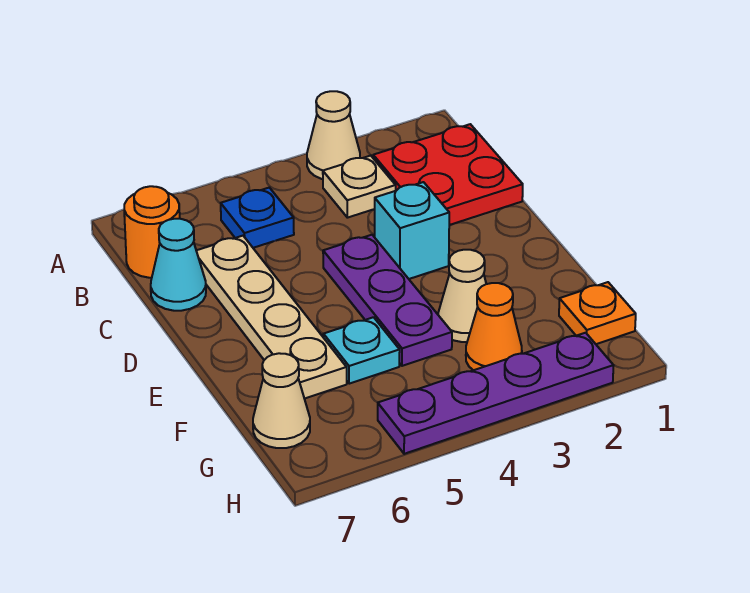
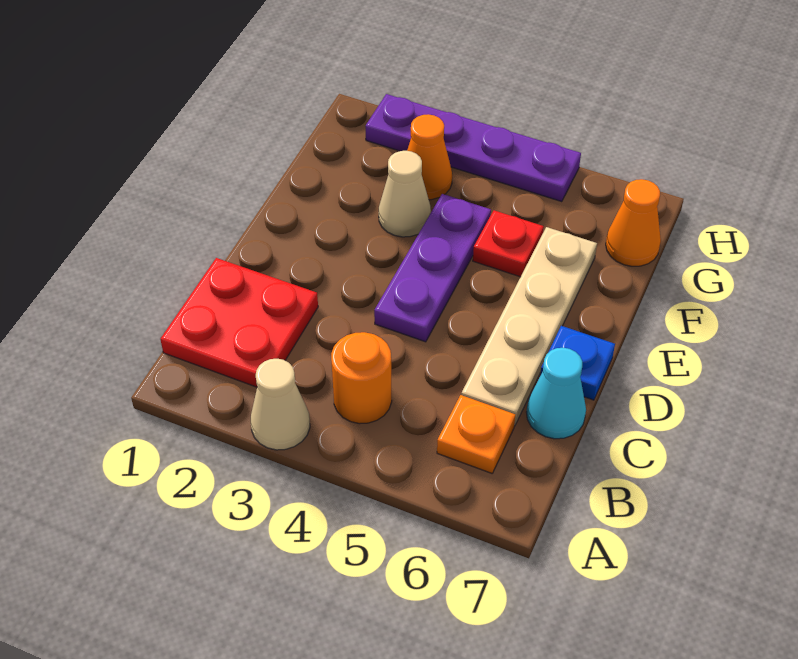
tan 1x1 plate [323,156,396,218] -> none
blue 1x1 plate [221,188,294,248] -> blue 1x1 plate moved to [540,326,615,400]
orange 1x1 round brick [124,186,180,278] -> orange 1x1 round brick moved to [331,332,392,424]
cyan 1x1 brick [375,182,449,279] -> none
cyan 1x1 plate [323,317,400,384] -> red 1x1 plate [473,210,544,277]
orange 1x1 plate [559,282,636,344] -> orange 1x1 plate moved to [437,395,515,473]
tan 1x1 cone [253,353,310,448] -> orange 1x1 cone [606,179,661,266]

